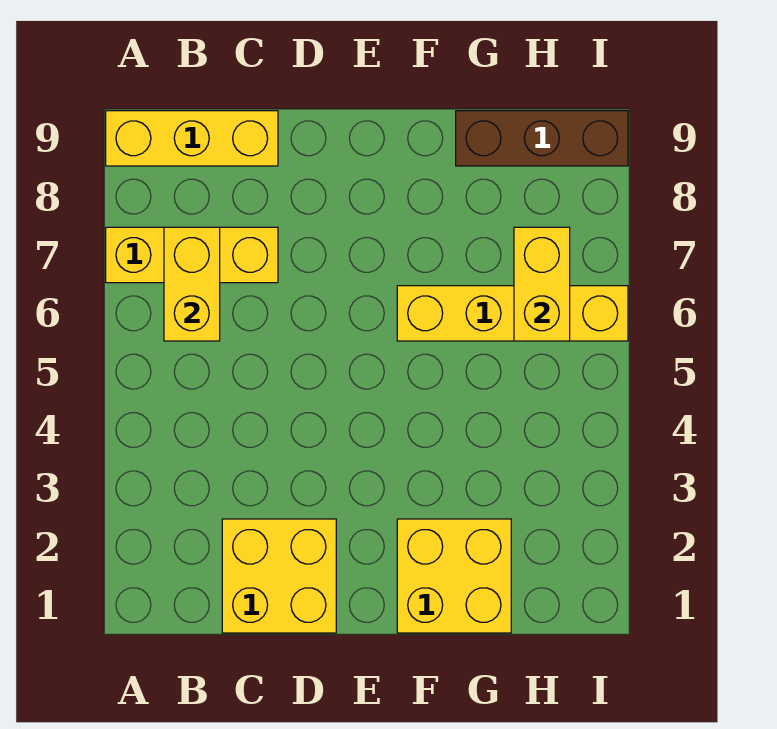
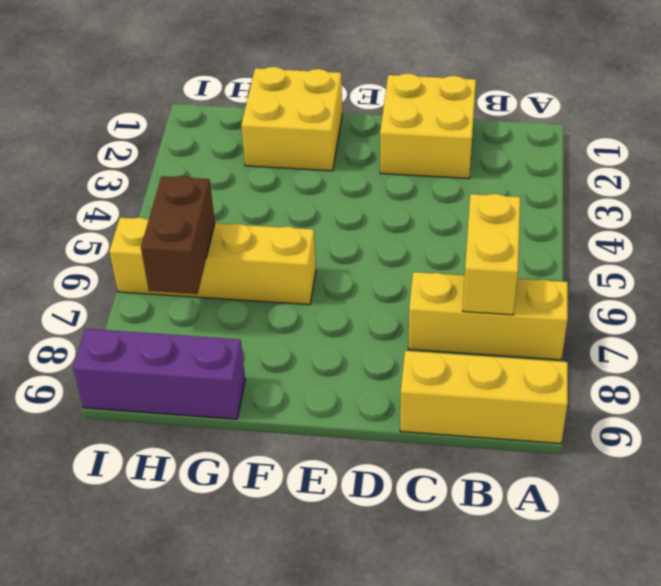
brown 1x3 brick [456,111,628,166] -> purple 1x3 brick [73,329,245,419]
yellow 1x2 brick [514,227,570,341] -> brown 1x2 brick [141,176,215,294]

